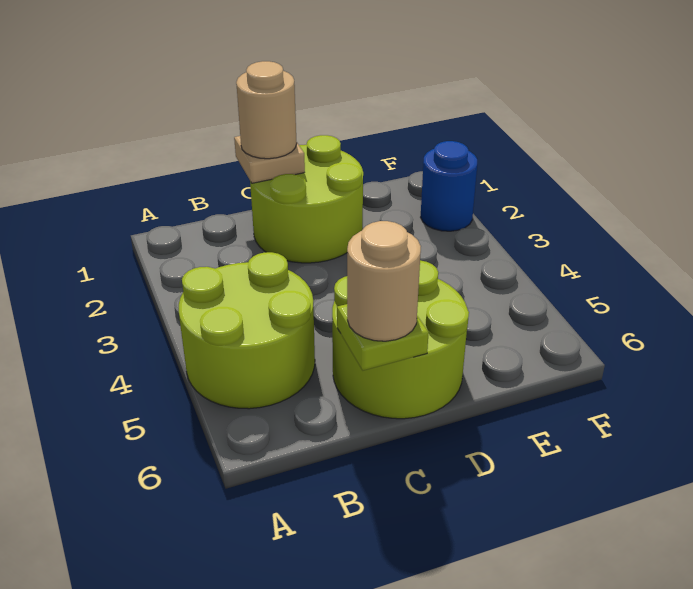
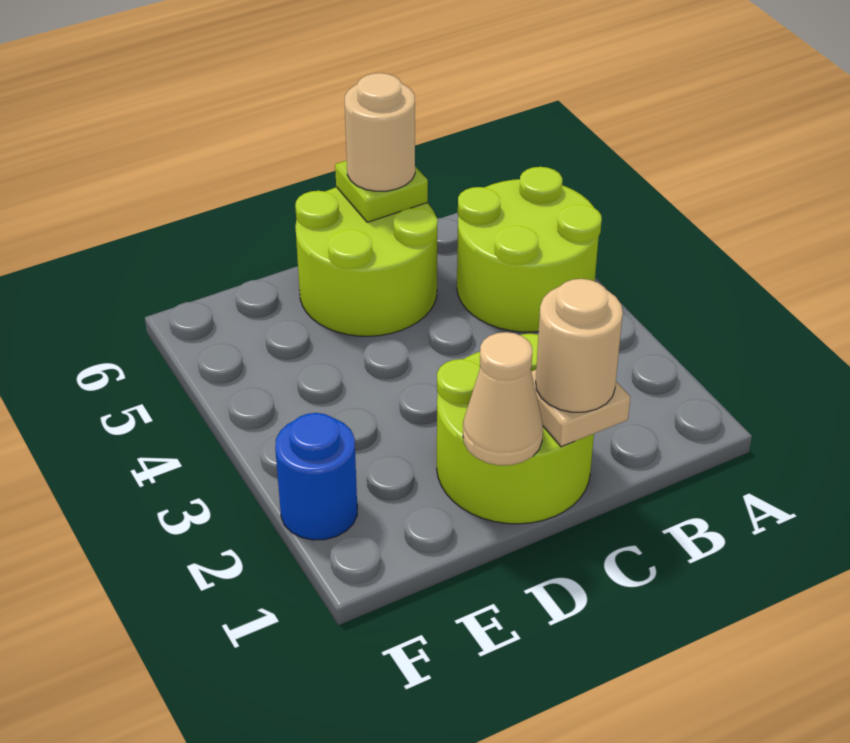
none -> tan 1x1 cone [463,332,543,465]

